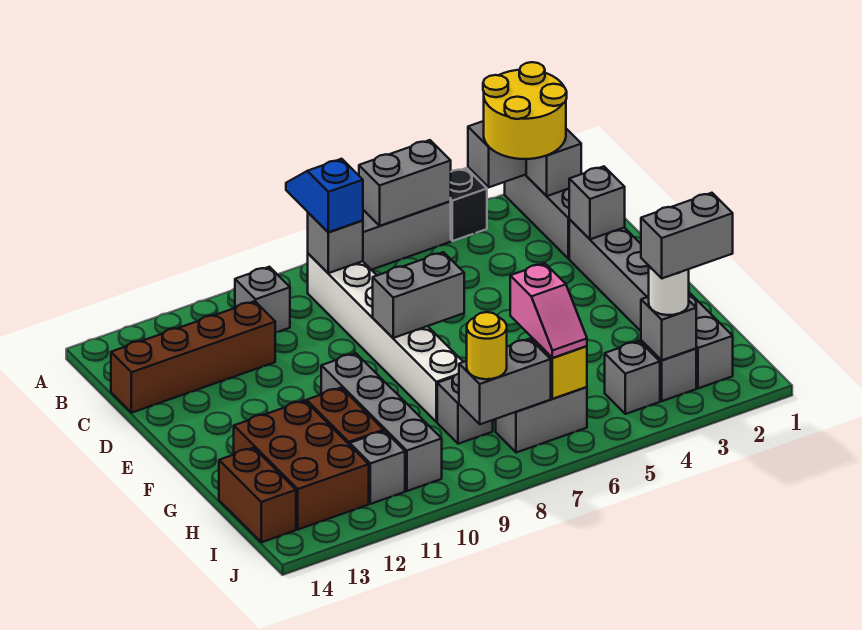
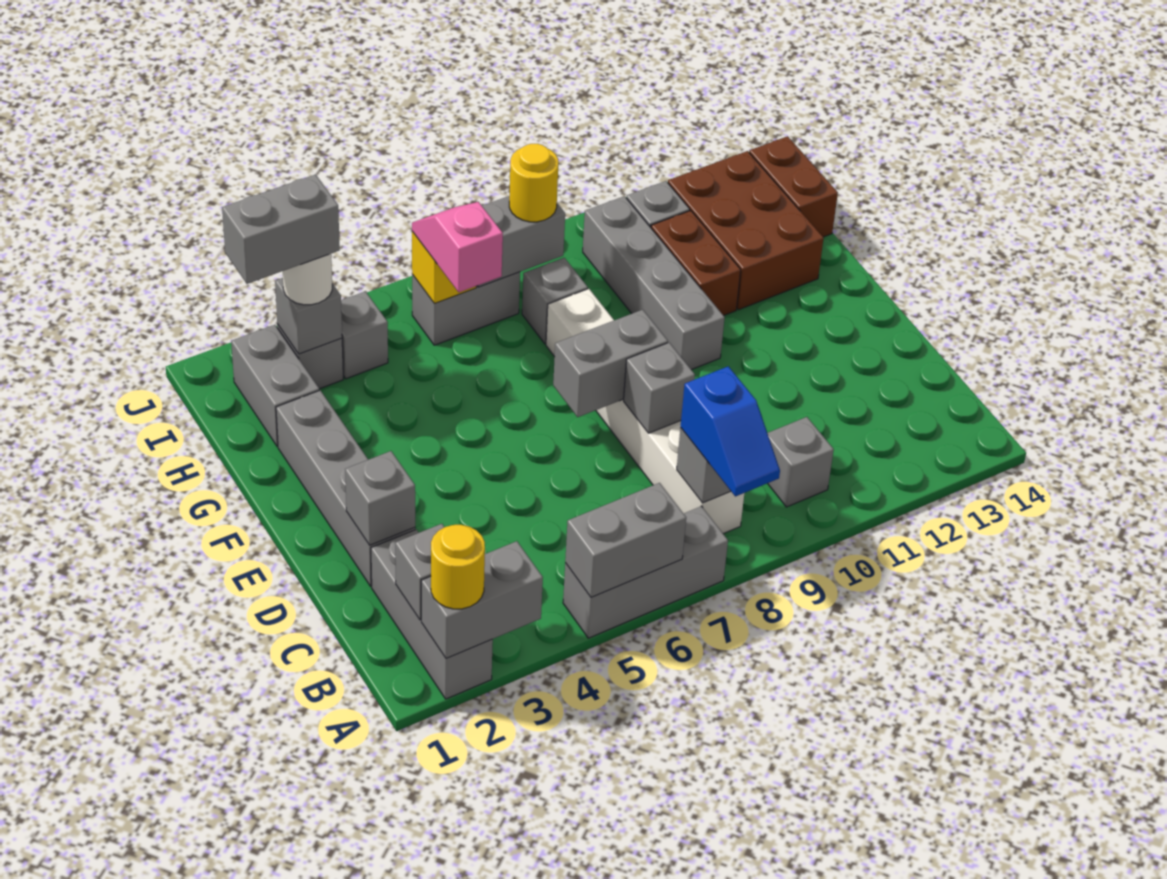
yellow 2x2 round brick [483,62,567,159] -> yellow 1x1 round brick [431,525,485,609]
black 1x1 brick [450,168,487,241] -> none
brown 1x4 brick [111,301,275,413] -> none
none -> grey 1x1 brick [624,343,695,433]

